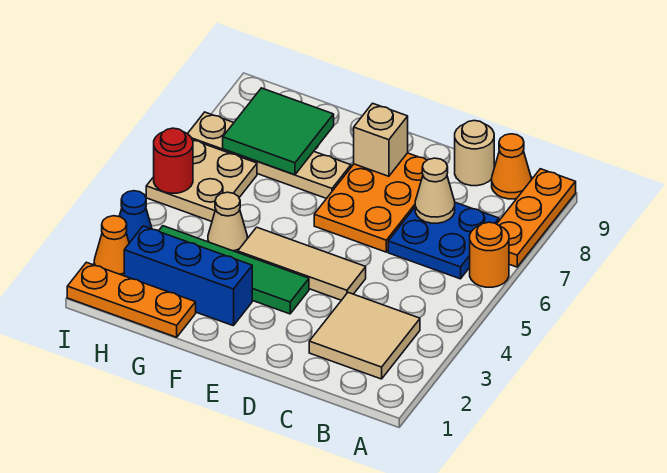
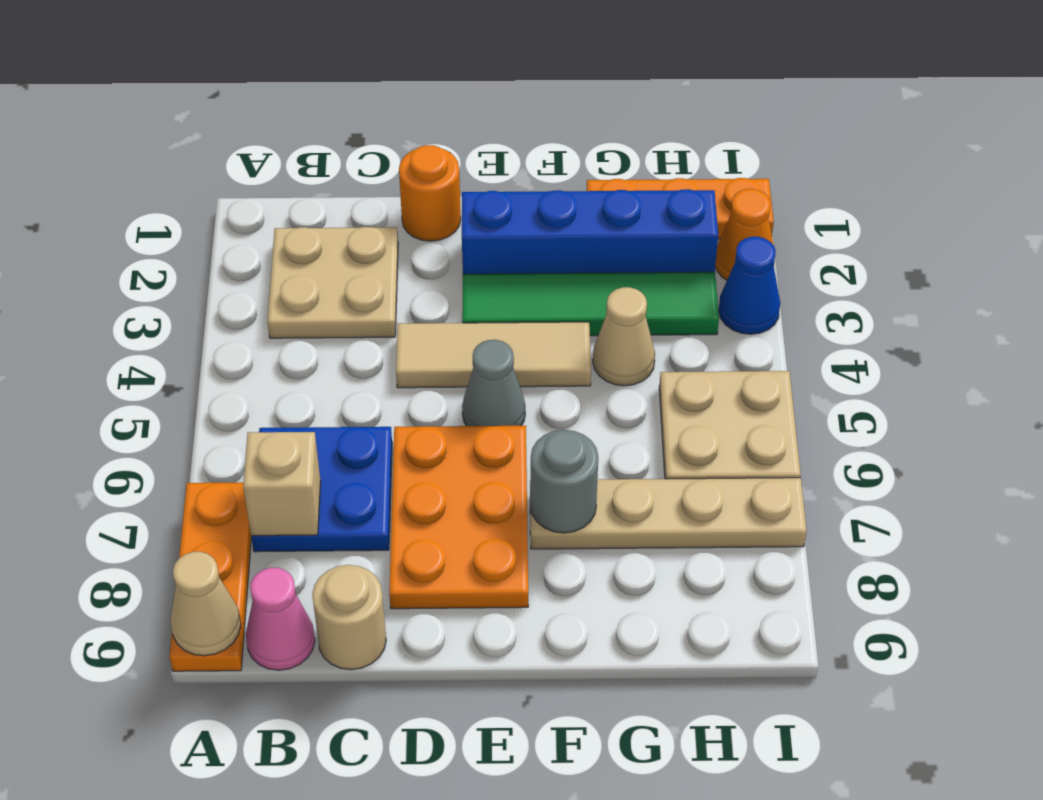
orange 1x1 round brick [470,222,509,287] -> orange 1x1 round brick moved to [399,145,461,241]
tan 2x2 tile [309,293,420,379] -> tan 2x2 plate [267,227,398,338]
orange 1x1 cone [492,134,531,199] -> pink 1x1 cone [246,568,315,670]
tan 1x1 cone [415,158,455,223] -> tan 1x1 cone moved to [171,552,241,656]
none -> grey 1x1 cone [462,340,525,426]
tan 1x1 brick [354,103,408,176] -> tan 1x1 brick moved to [243,432,321,536]
blue 1x3 brick [124,226,252,326] -> blue 1x4 brick [462,189,718,274]
none -> grey 1x1 round brick [530,430,598,533]
green 2x2 tile [223,88,334,175] -> none
red 1x1 round brick [154,128,193,193] -> none

